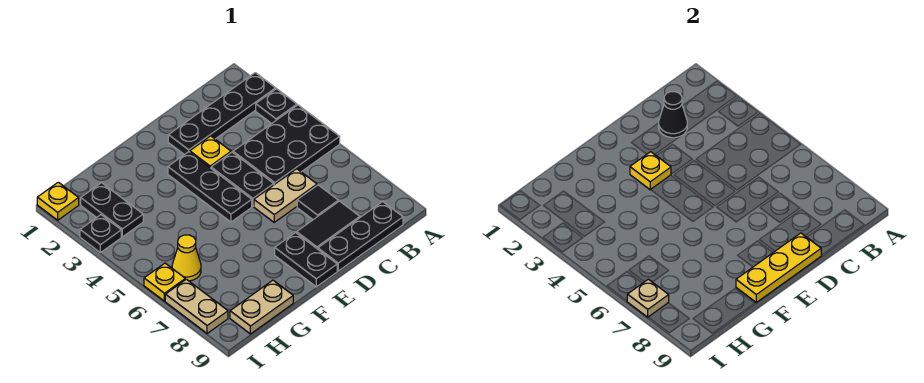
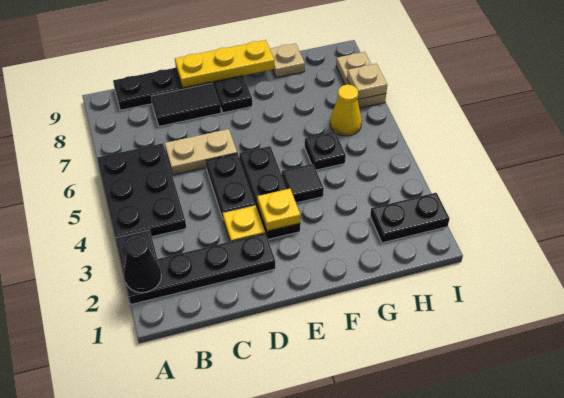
black 2x3 plate [233,105,340,185] -> black 2x3 plate turned to [97,143,186,238]
black 1x1 cone [659,92,687,138] -> black 1x1 cone moved to [124,237,161,293]
black 1x1 tile [297,185,338,220] -> black 1x1 tile moved to [282,164,324,203]
tan 1x2 plate [230,280,293,334] -> tan 1x1 plate [270,43,305,78]
black 1x2 plate [81,183,143,237] -> black 1x2 plate turned to [370,193,450,243]
yellow 1x1 plate [37,182,79,220] -> none
black 1x1 plate [80,215,121,253] -> black 1x1 plate moved to [304,132,346,170]
yellow 1x1 plate [144,263,185,301] -> none

